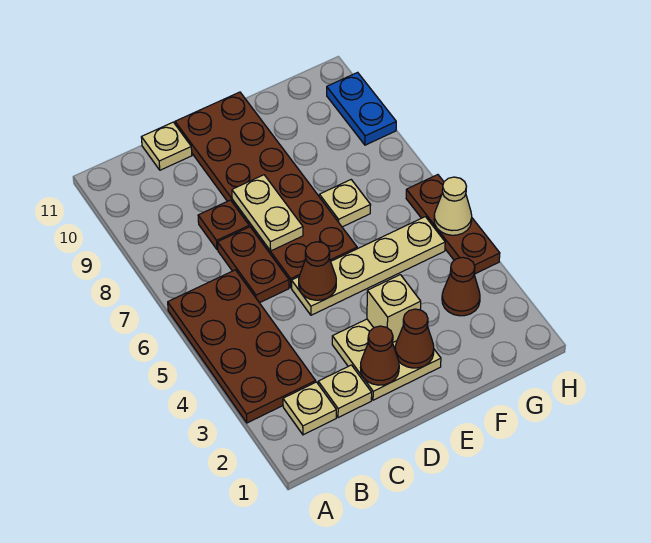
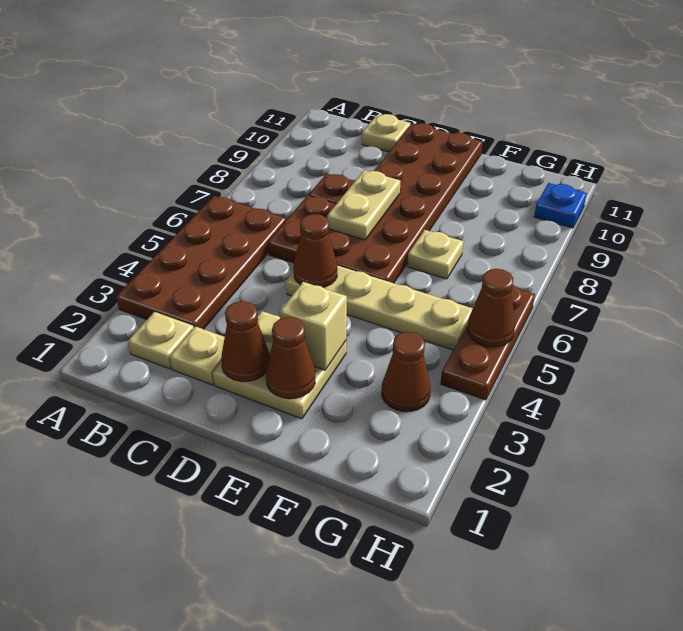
tan 1x1 cone [434,177,472,235] -> brown 1x1 cone [467,269,515,347]
blue 1x2 plate [327,72,396,145] -> blue 1x1 plate [534,183,587,228]

